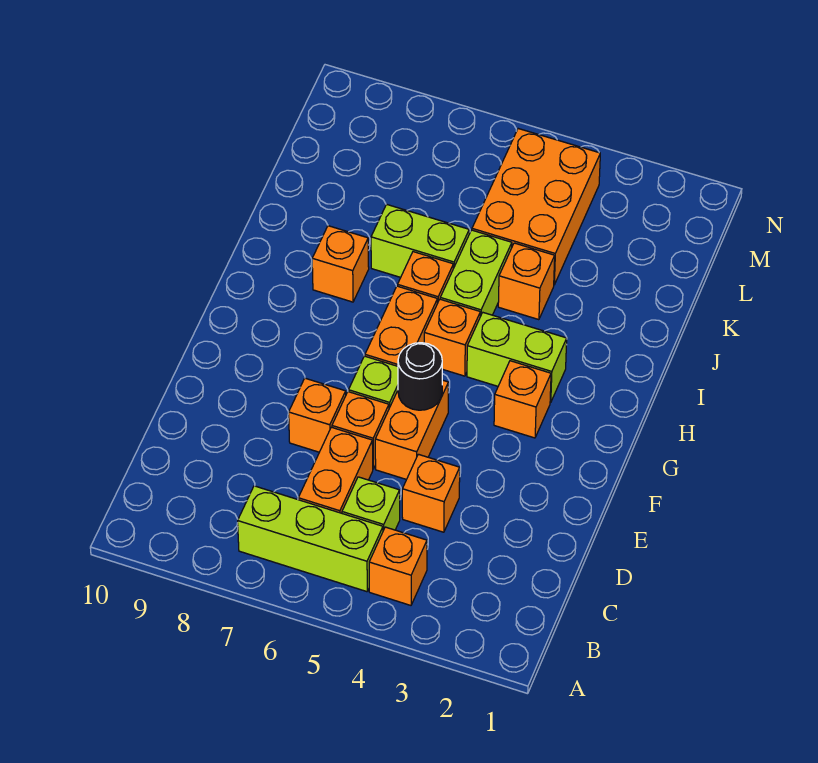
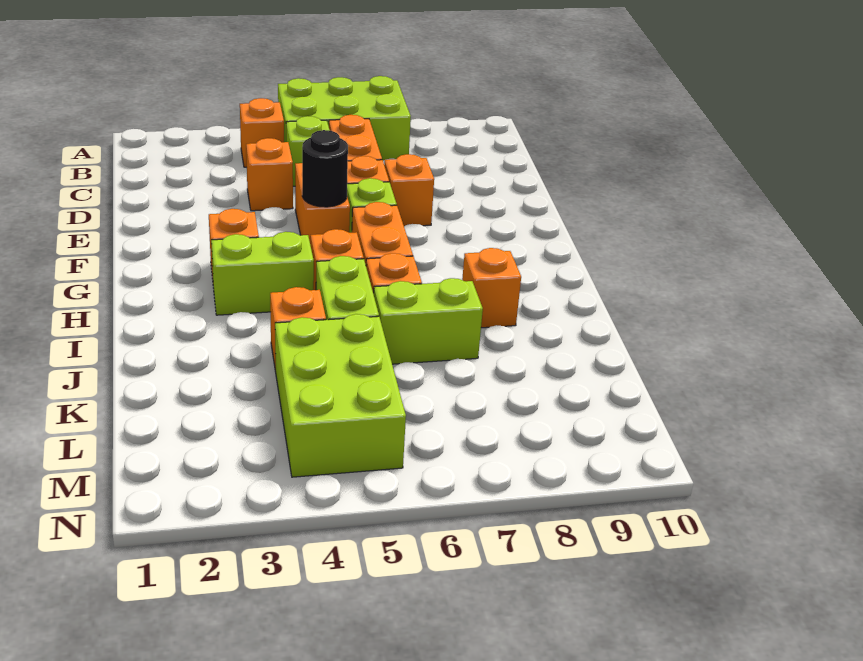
lime 1x3 brick [238,486,383,592] -> lime 2x3 brick [278,76,411,161]
orange 2x3 brick [472,129,600,285] -> lime 2x3 brick [275,314,406,477]

